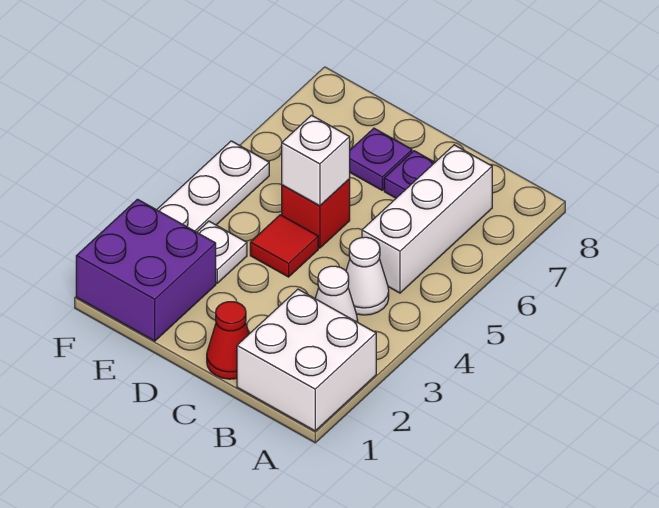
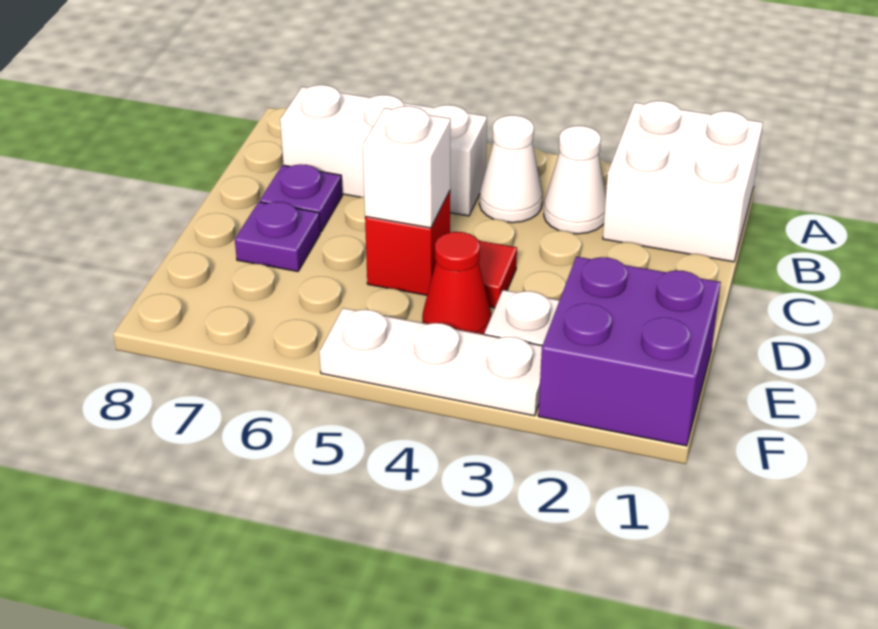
red 1x1 cone [207,302,249,379] -> red 1x1 cone moved to [422,232,491,335]

